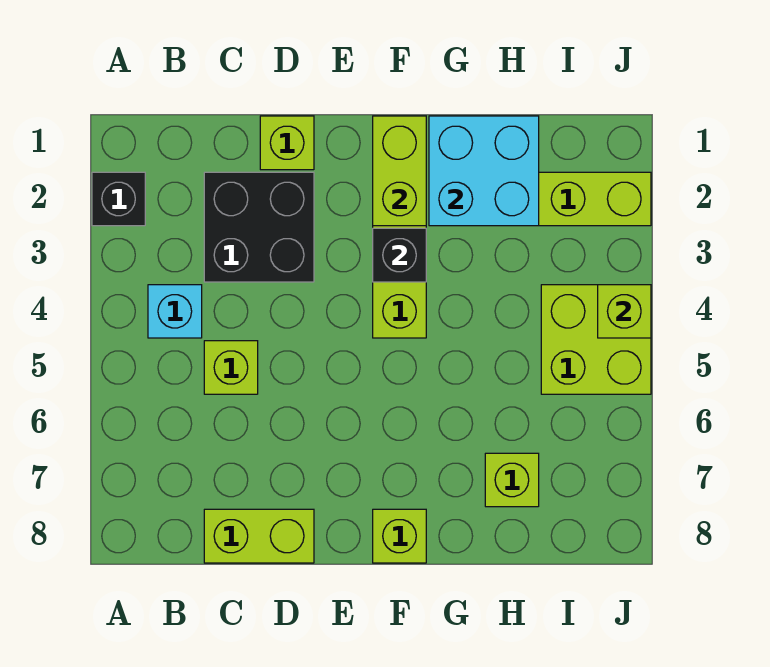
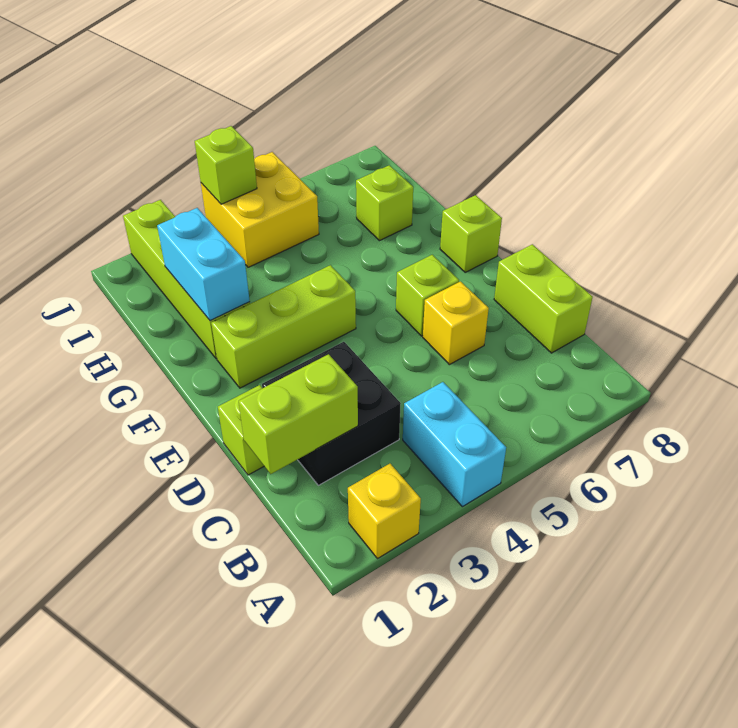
black 1x1 brick [92,172,145,226] -> yellow 1x1 brick [348,464,421,559]
cyan 1x1 brick [148,285,202,338] -> cyan 1x2 brick [403,382,506,507]
lime 1x1 brick [204,341,258,394] -> lime 1x1 brick moved to [396,255,459,336]
none -> yellow 1x1 brick [423,281,489,365]
lime 1x2 brick [373,116,426,226] -> lime 1x2 brick moved to [239,354,358,474]
black 1x1 brick [373,228,426,282] -> none
cyan 2x2 brick [429,116,539,226] -> cyan 1x2 brick [157,208,250,321]
lime 2x2 brick [541,285,651,394] -> yellow 2x2 brick [201,152,319,267]

